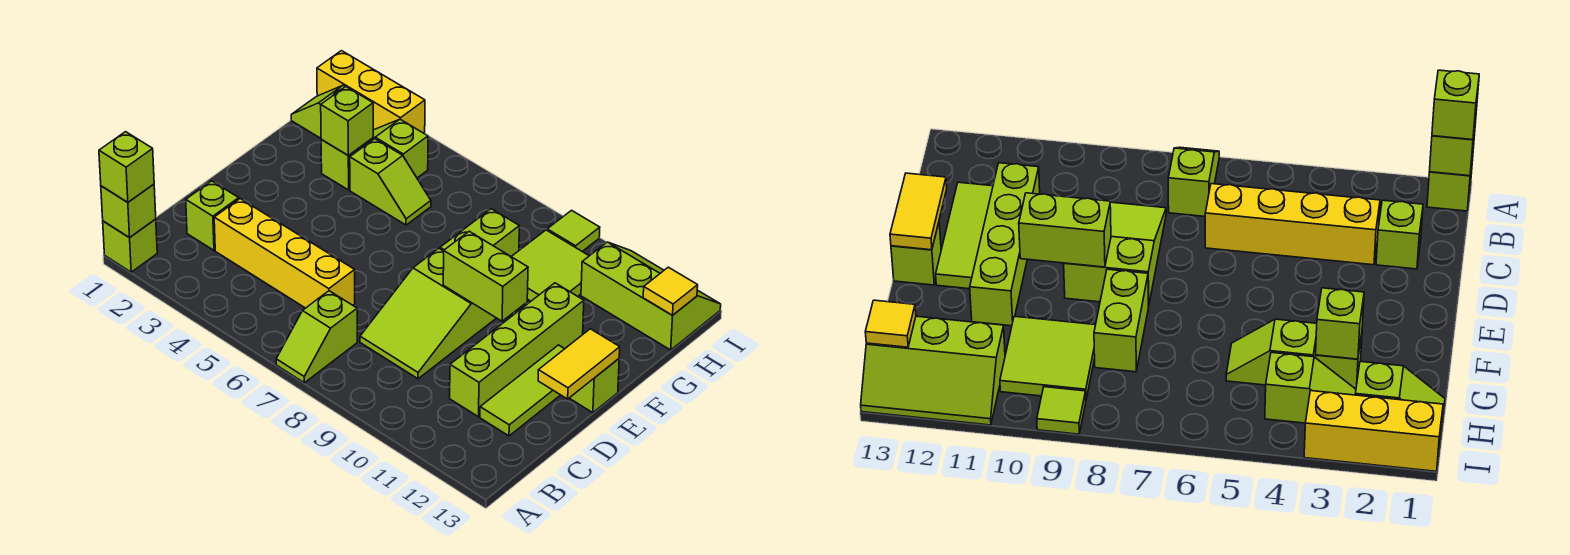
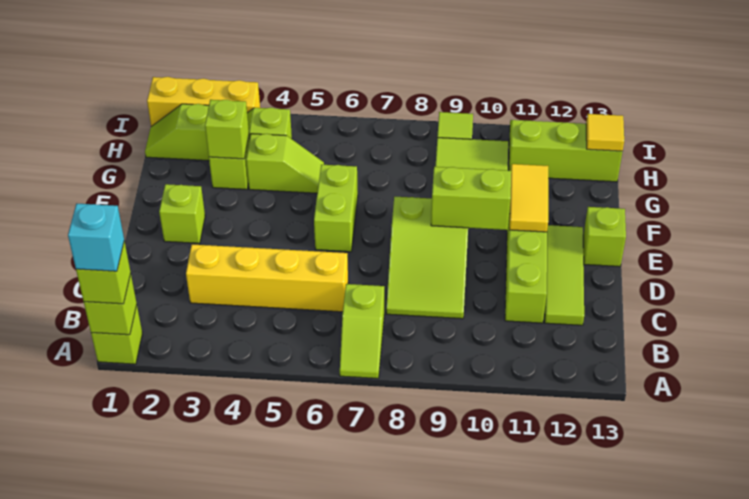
none -> cyan 1x1 brick [68,204,124,271]
lime 1x1 brick [186,181,239,250] -> lime 1x1 brick moved to [159,184,205,243]
yellow 1x2 tile [538,329,620,399] -> yellow 1x2 tile moved to [509,164,548,232]
lime 1x2 brick [440,209,519,256] -> lime 1x2 brick moved to [314,165,358,252]

